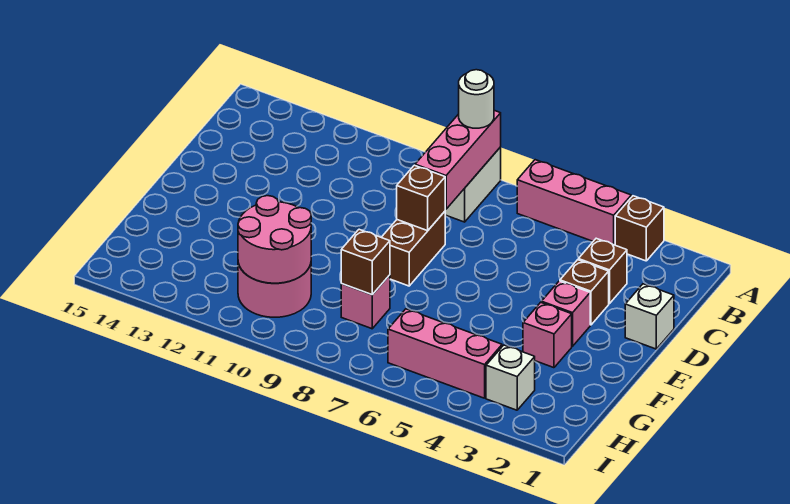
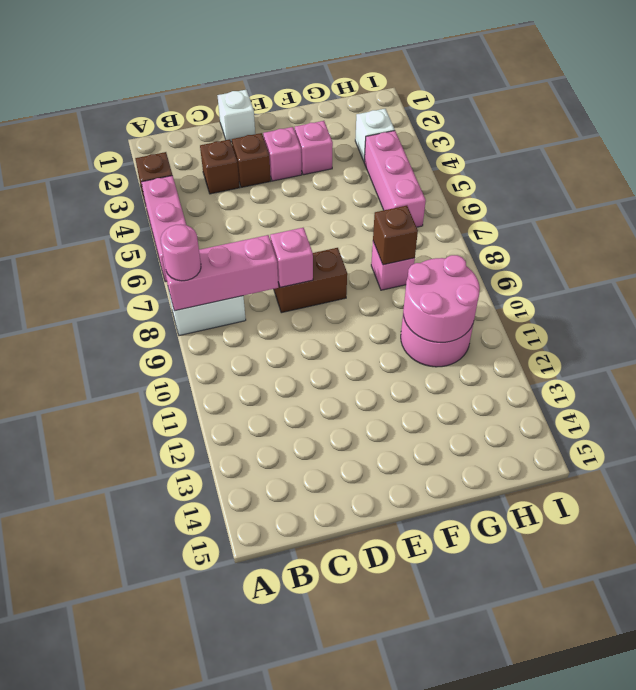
white 1x1 round brick [459,70,494,128] -> pink 1x1 round brick [161,225,201,281]
brown 1x1 brick [397,165,445,231] -> pink 1x1 brick [270,228,313,287]

